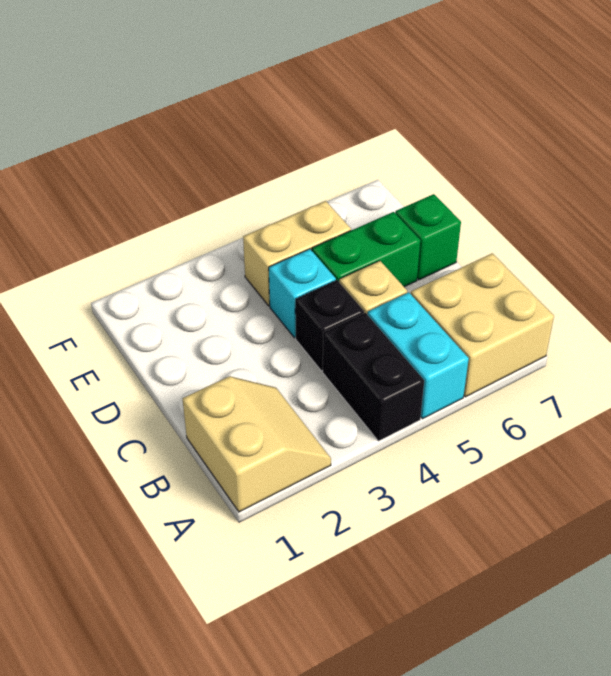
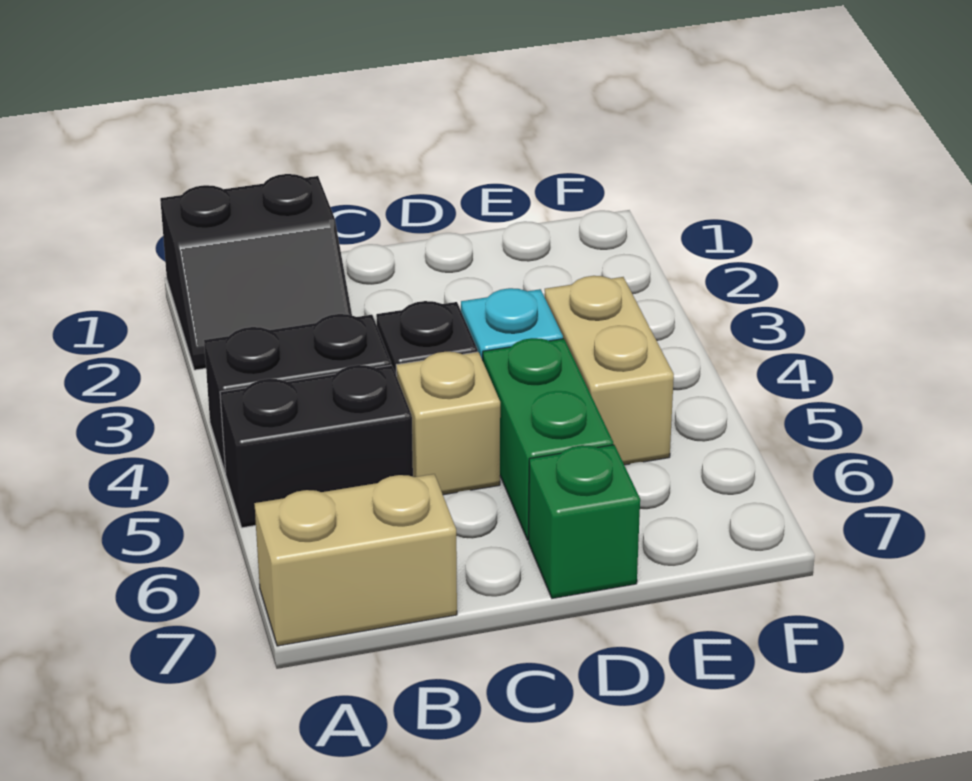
tan 2x2 slope [183,376,331,512] -> black 2x2 slope [160,174,352,370]
cyan 1x2 brick [367,292,469,419] -> black 1x2 brick [220,365,413,528]
tan 2x2 brick [411,253,554,397] -> tan 1x2 brick [254,474,457,646]

